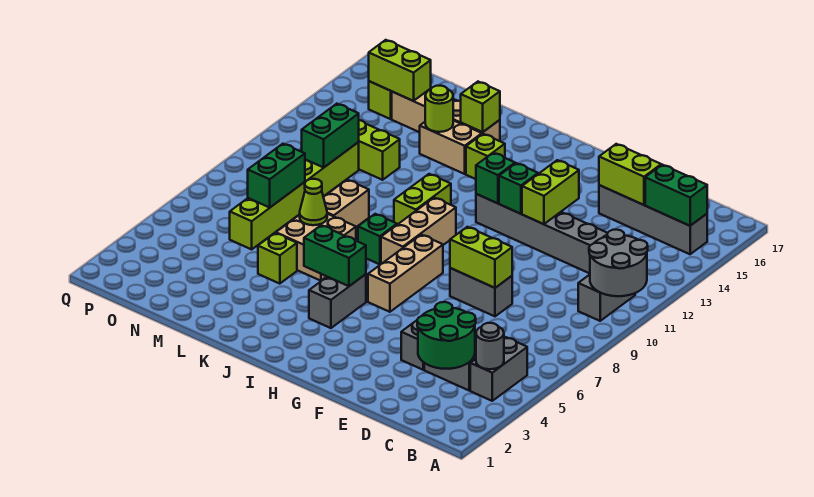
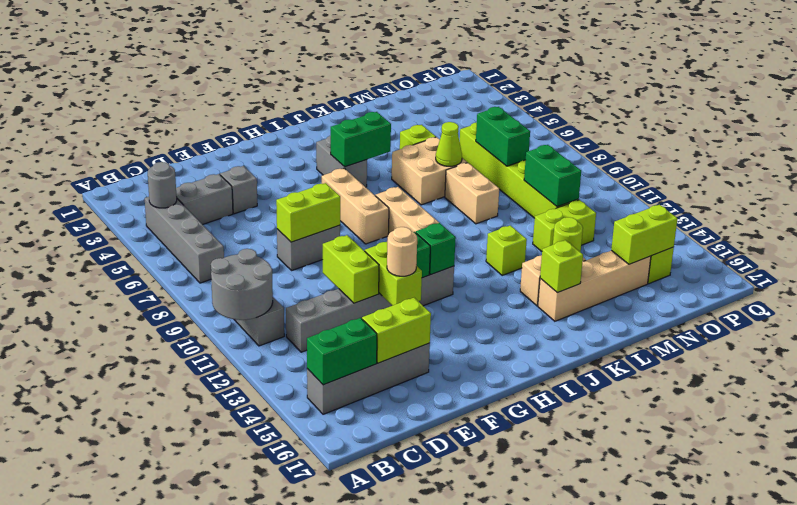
grey 1x2 brick [470,337,527,401] -> grey 1x4 brick [145,197,224,283]
green 2x2 round brick [417,302,476,369] -> none
none -> tan 1x1 round brick [387,227,417,276]
green 1x1 brick [358,214,397,264] -> none
lime 1x2 brick [394,174,451,225] -> lime 1x2 brick moved to [323,235,379,303]
lime 1x1 brick [466,134,505,179] -> lime 1x1 brick moved to [486,225,527,276]

